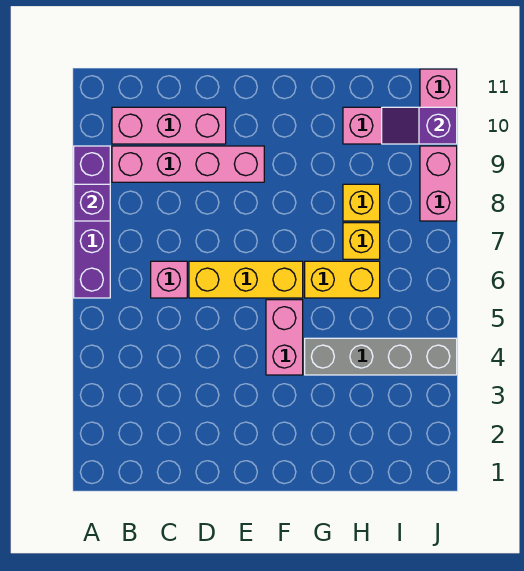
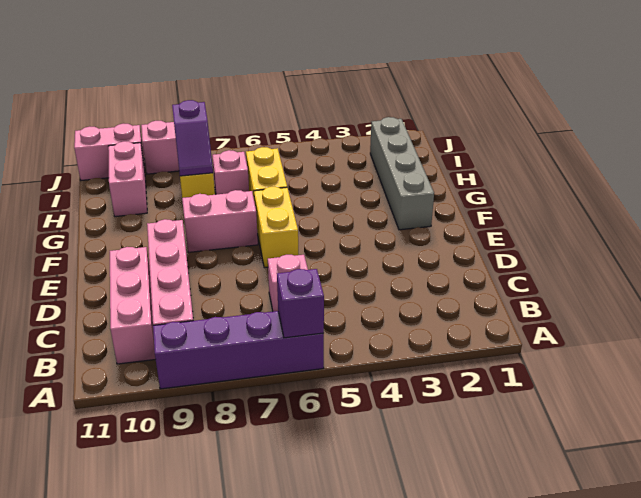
purple 1x1 brick [74,184,110,221] -> purple 1x1 brick moved to [277,269,324,338]
yellow 1x3 brick [189,261,303,298] -> yellow 1x2 brick [254,187,298,268]
pink 1x2 brick [266,300,303,375] -> pink 1x2 brick moved to [182,190,258,252]
grey 1x4 brick [305,338,457,375] -> grey 1x4 brick moved to [370,117,434,230]
yellow 1x1 brick [343,223,380,259] -> pink 1x1 brick [212,150,249,194]
purple 1x2 slope [382,107,457,144] -> purple 1x2 slope moved to [172,100,213,176]

